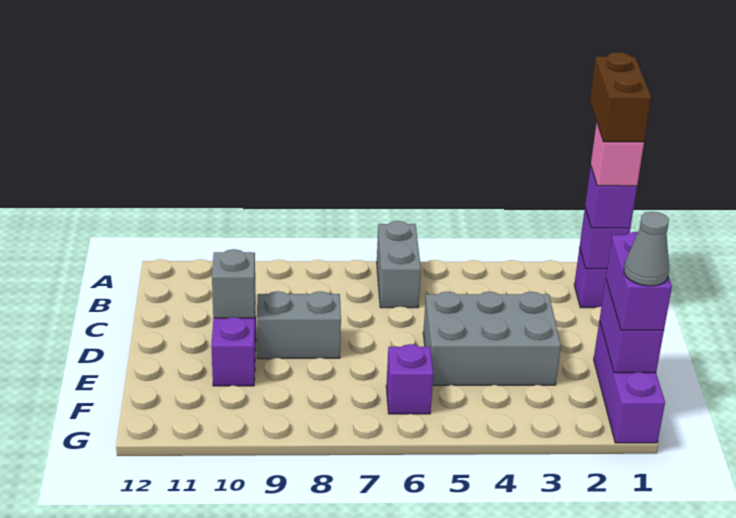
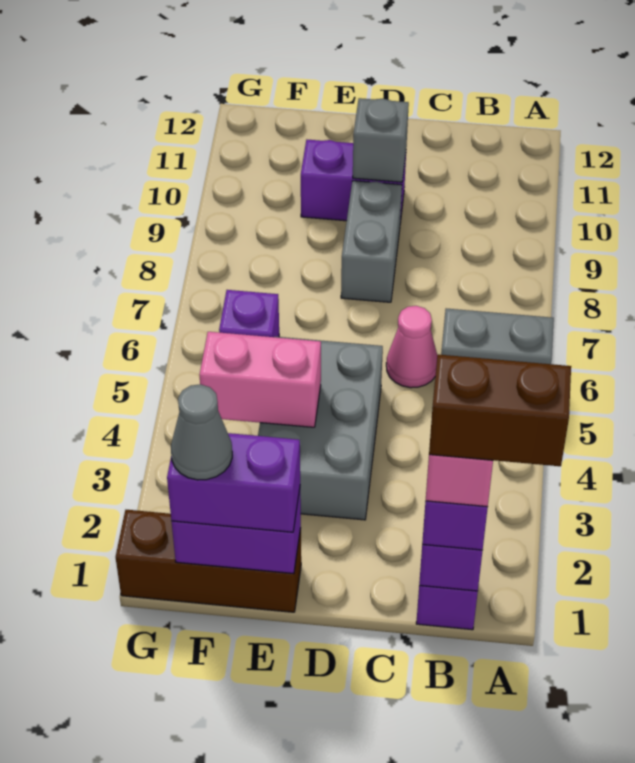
none -> pink 1x1 cone [386,306,437,388]
purple 1x3 brick [594,320,665,443] -> brown 1x3 brick [116,510,301,612]
none -> pink 1x2 brick [199,332,321,427]

